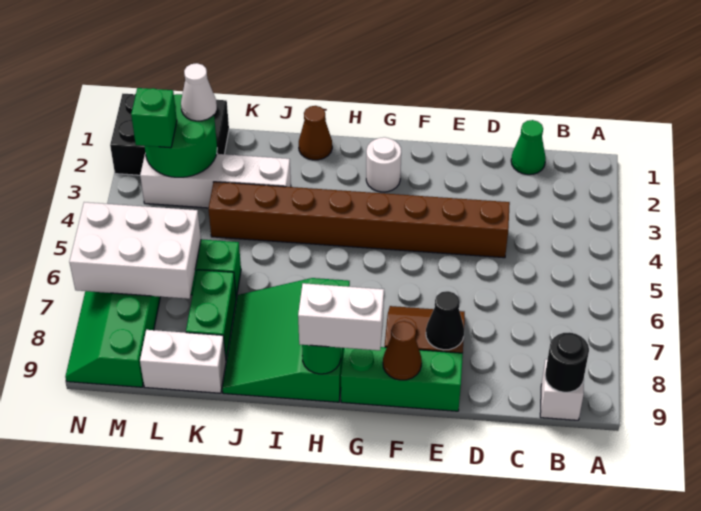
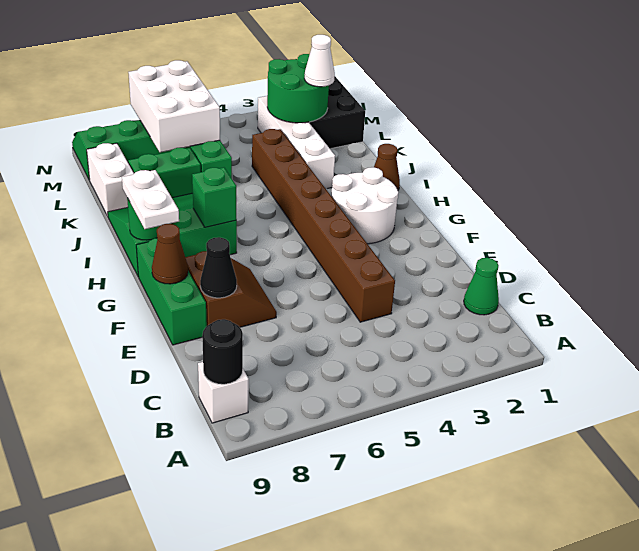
white 1x1 round brick [366,137,401,192] -> white 2x2 round brick [331,167,398,244]
white 1x2 brick [298,283,384,350] -> white 1x2 plate [122,170,179,229]
green 1x1 brick [131,88,177,148] -> green 1x1 brick moved to [192,168,237,227]

